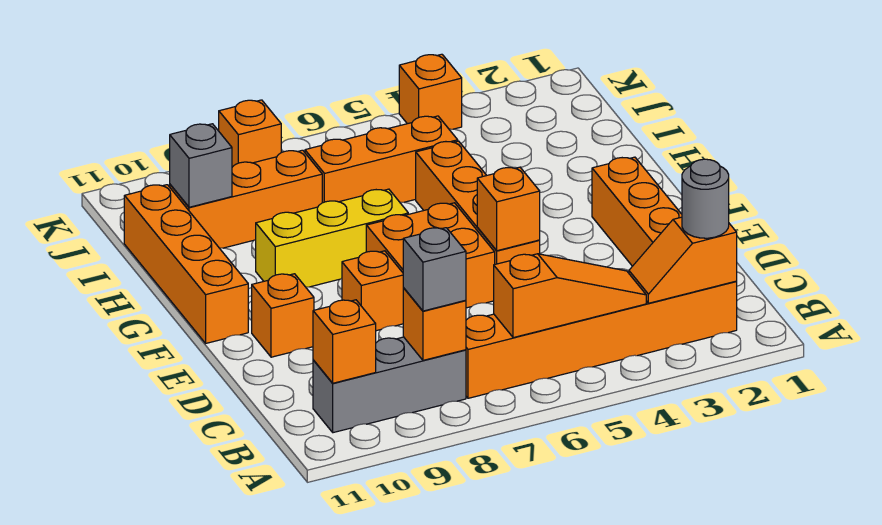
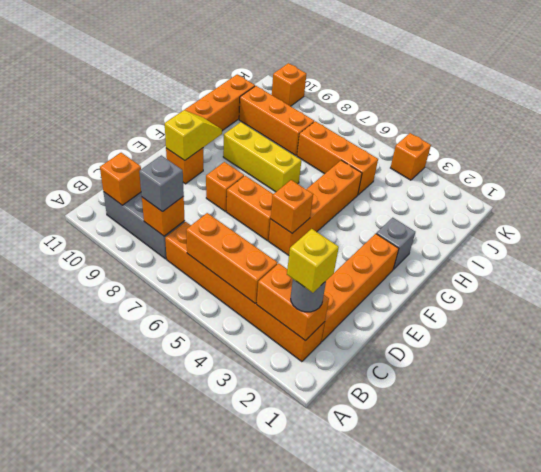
orange 1x2 slope [629,217,737,303] -> orange 1x2 brick [257,263,329,341]
none -> yellow 1x1 brick [287,229,339,293]
orange 1x3 slope [494,254,646,338] -> orange 1x3 brick [186,213,277,304]
orange 2x2 brick [366,203,495,308] -> orange 1x2 brick [227,176,273,241]
none -> yellow 1x2 slope [165,110,222,160]
grey 1x1 brick [170,124,232,207] -> grey 1x1 brick moved to [376,218,415,269]
orange 1x1 brick [219,100,281,167] -> orange 1x1 brick moved to [272,63,306,106]

